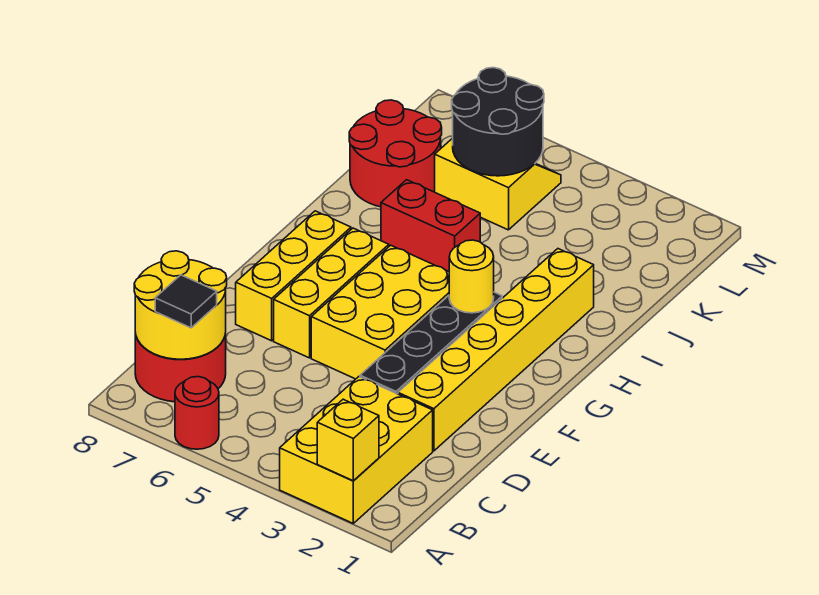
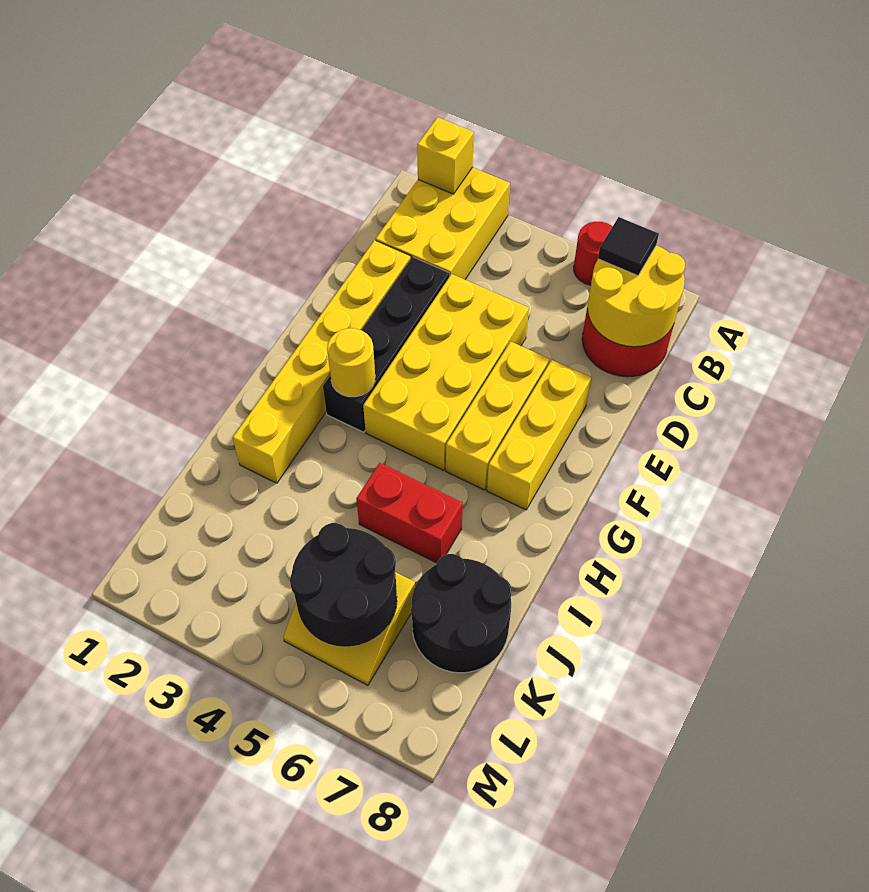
yellow 2x3 brick [311,245,449,379] -> yellow 2x4 brick [363,274,529,470]
red 2x2 round brick [349,100,442,207] -> black 2x2 round brick [411,554,512,673]

